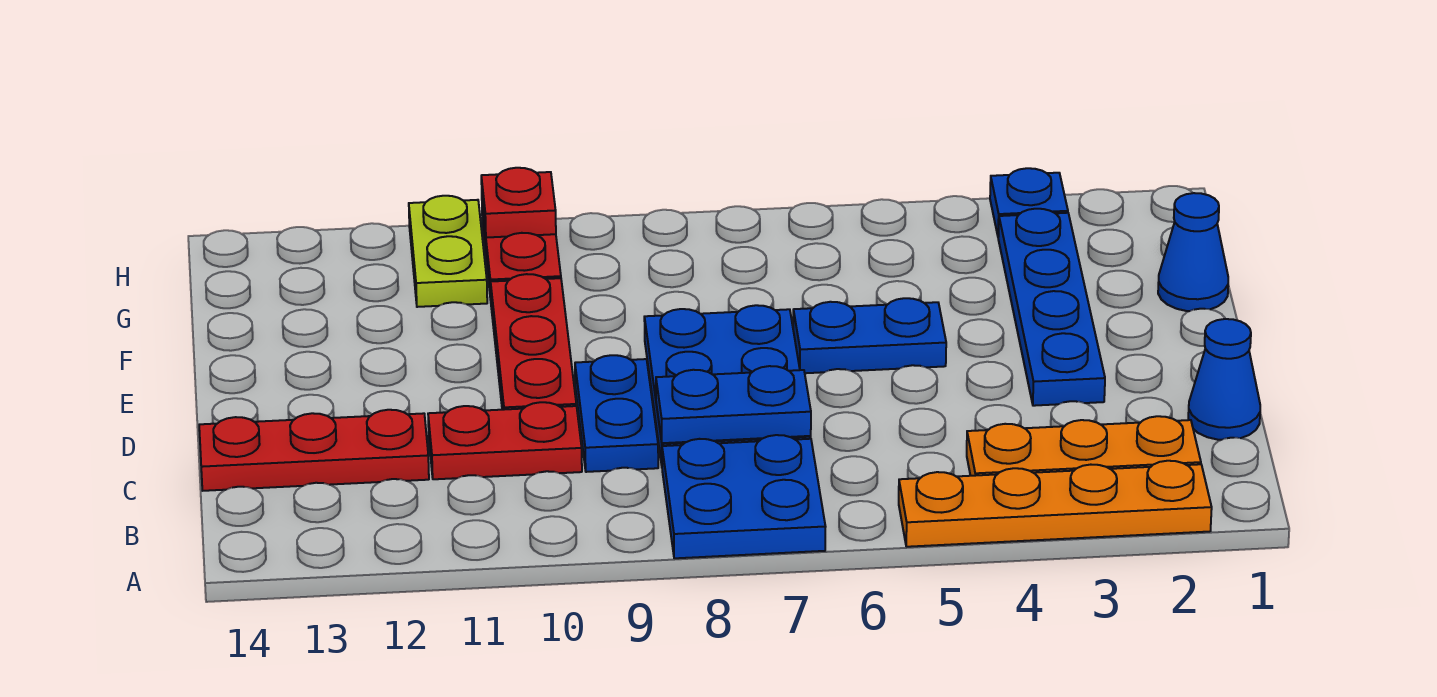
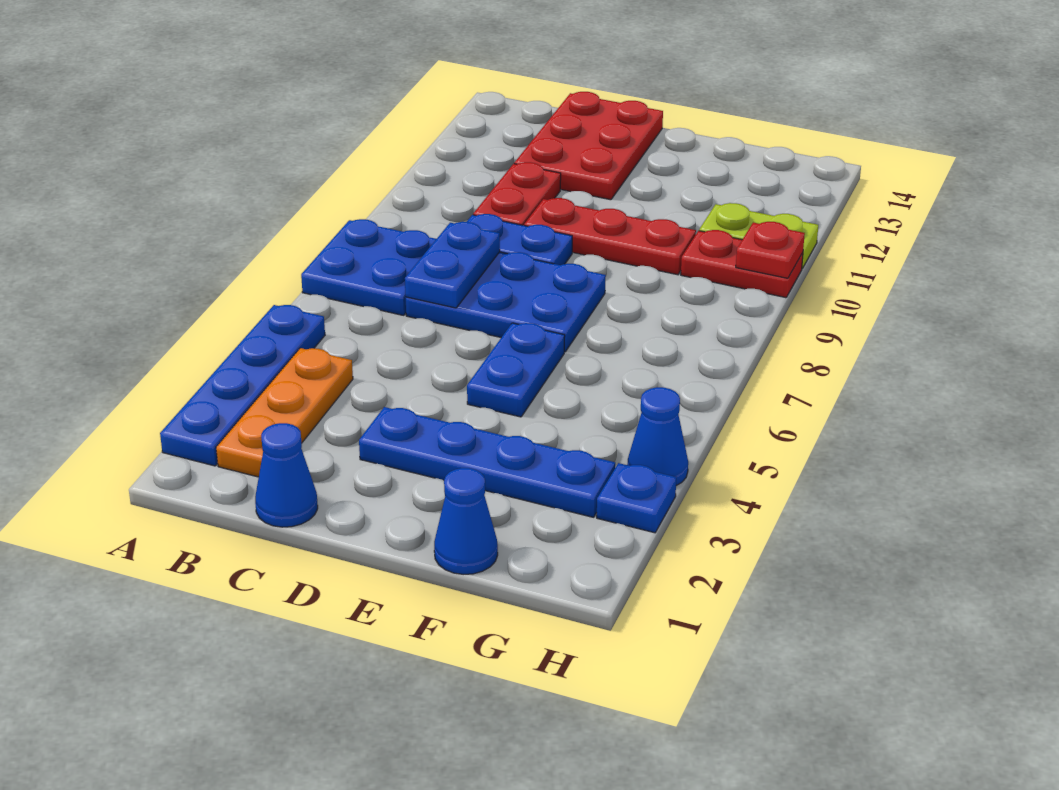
orange 1x4 plate [899,461,1212,547] -> blue 1x4 plate [160,305,325,466]
red 1x3 plate [199,410,429,491] -> red 2x3 plate [514,92,663,200]
none -> blue 1x1 cone [627,387,688,486]

